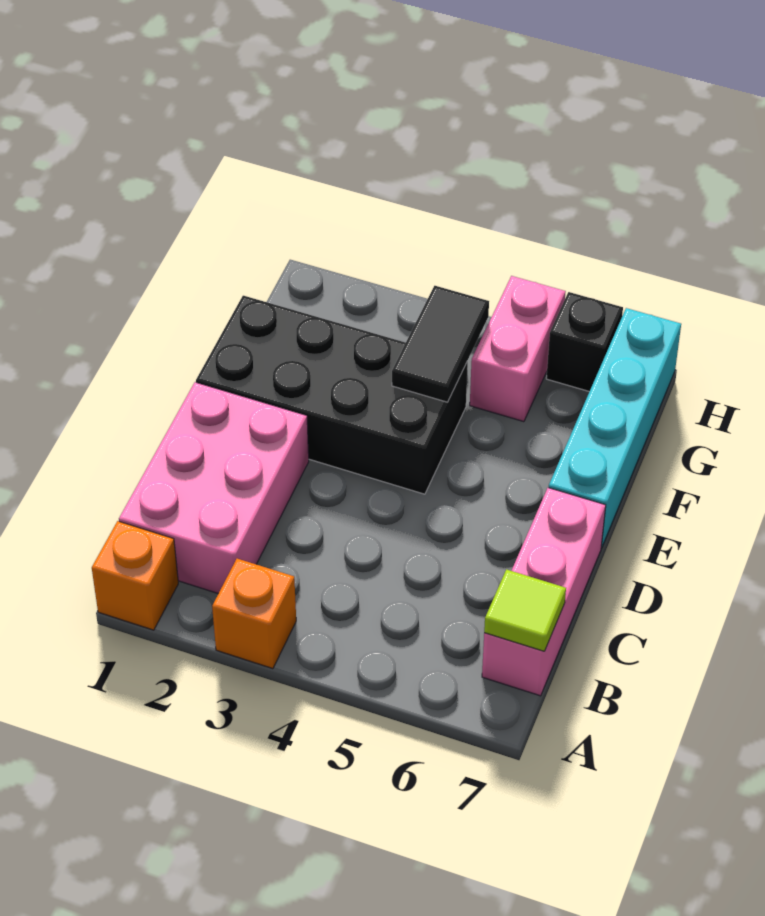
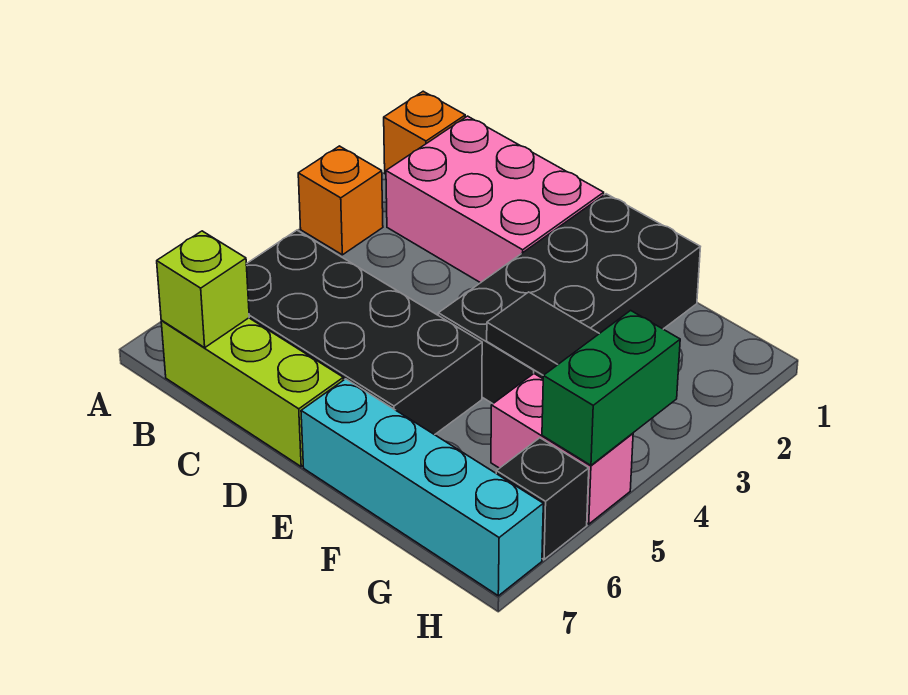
none -> black 2x4 brick [246,230,482,435]
pink 1x3 brick [482,488,606,696] -> lime 1x3 brick [161,318,343,467]
lime 1x1 tile [484,569,566,651] -> lime 1x1 brick [157,231,249,348]
none -> green 1x2 brick [542,310,680,465]

